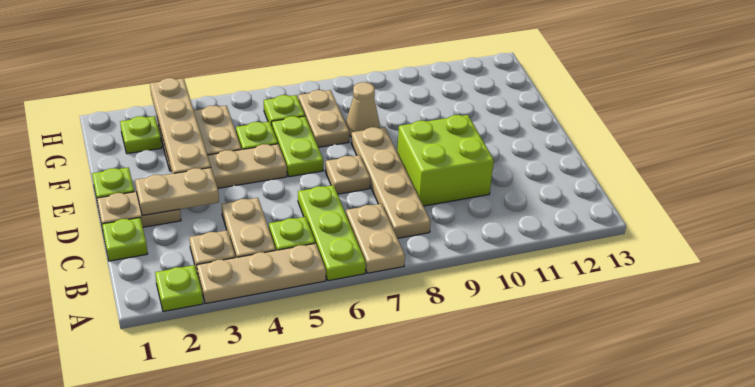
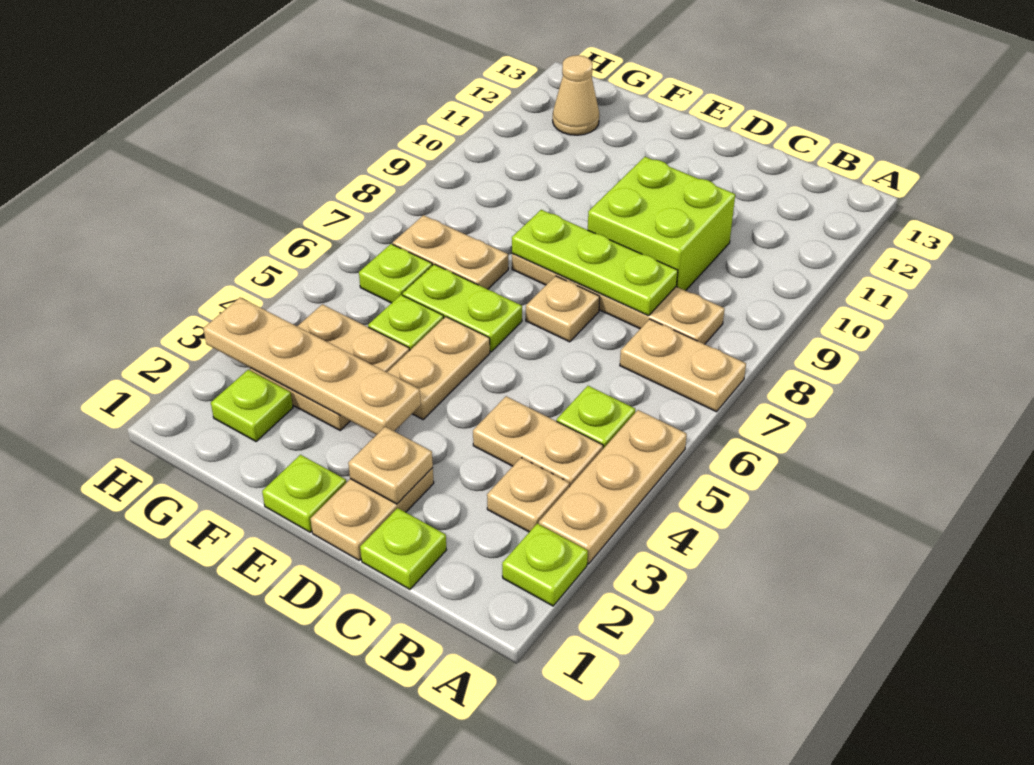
lime 1x3 plate [298,185,366,281] -> lime 1x3 plate moved to [512,210,678,316]
tan 1x2 plate [135,168,219,216] -> tan 1x1 plate [348,427,433,504]
tan 1x1 cone [346,82,380,136] -> tan 1x1 cone moved to [553,55,599,135]

